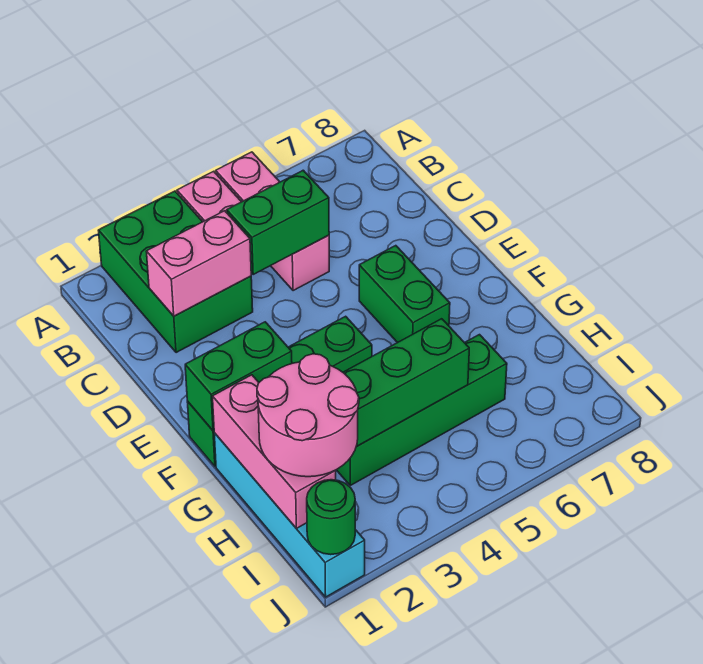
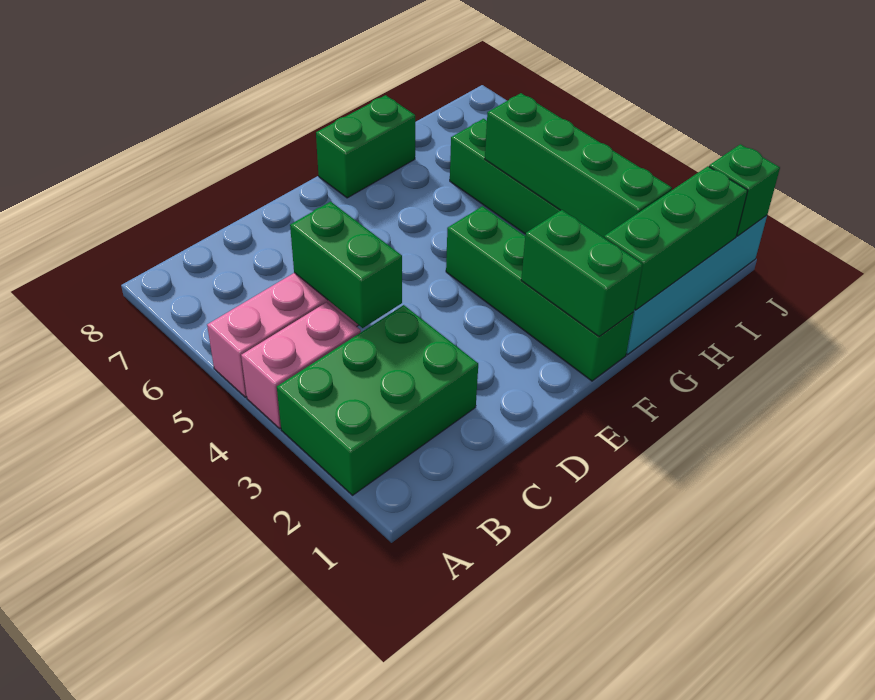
pink 1x2 brick [146,211,251,316] -> none
green 1x2 brick [359,246,450,343] -> green 1x2 brick moved to [316,95,415,198]
pink 1x3 brick [213,375,336,528] -> green 1x3 brick [604,166,748,310]
pink 2x2 round brick [257,354,359,477] -> none
green 1x1 round brick [307,480,355,555] -> green 1x1 brick [709,144,780,236]

